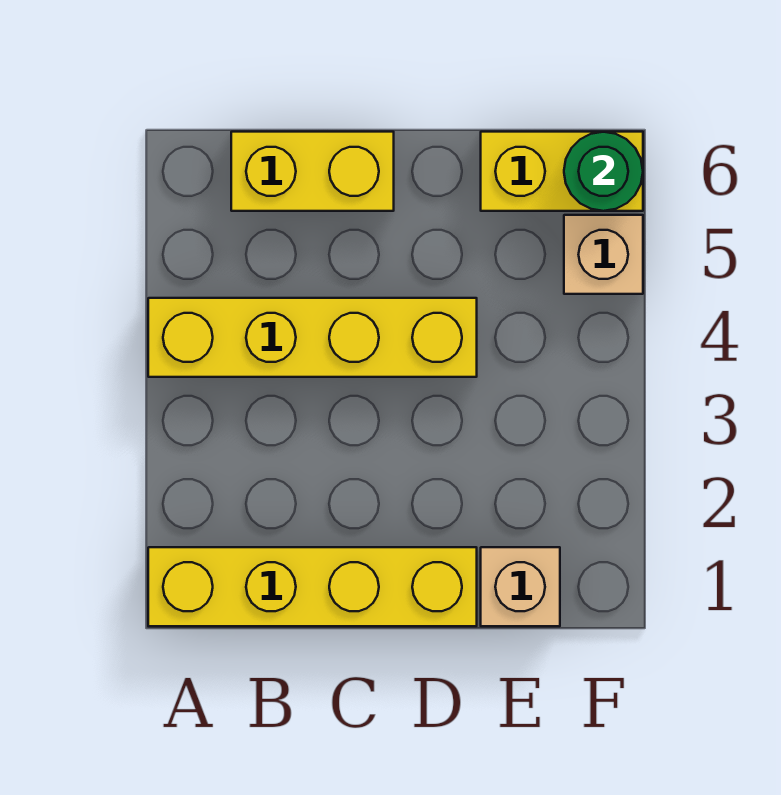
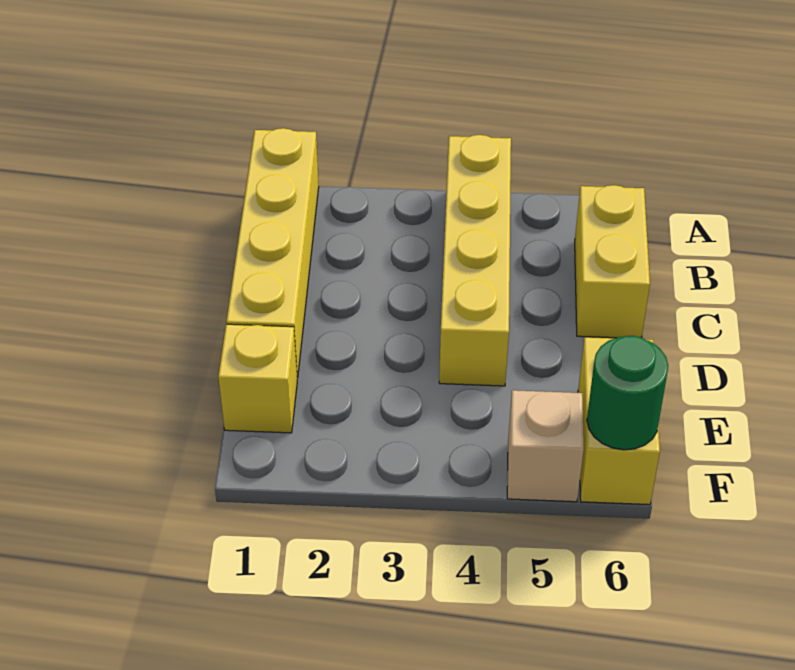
tan 1x1 brick [481,547,560,626] -> yellow 1x1 brick [218,324,297,433]

